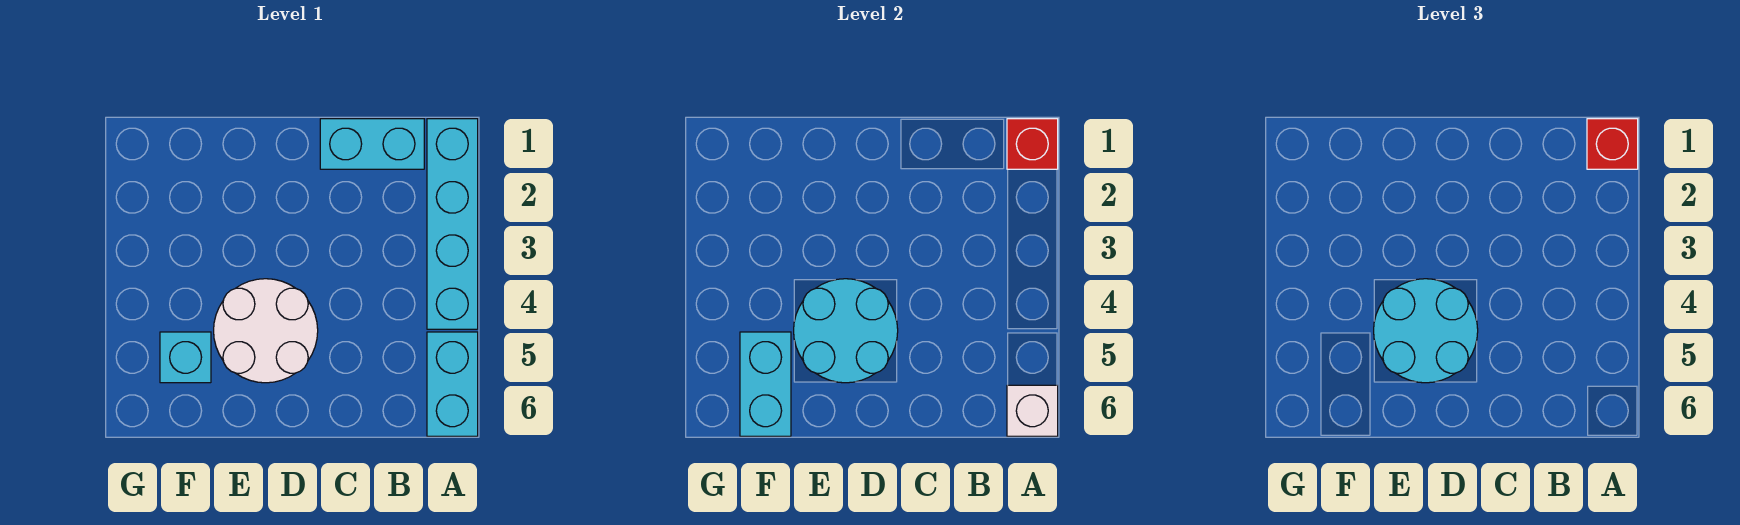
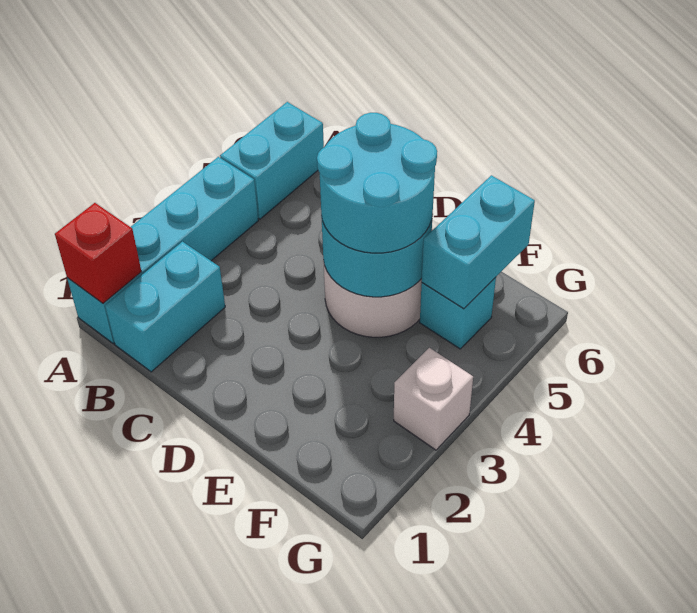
red 1x1 brick [1587,119,1638,169] -> none
white 1x1 brick [1007,385,1058,436] -> white 1x1 brick moved to [394,348,473,450]
cyan 1x2 brick [320,119,424,169] -> cyan 1x2 brick turned to [105,242,225,372]

